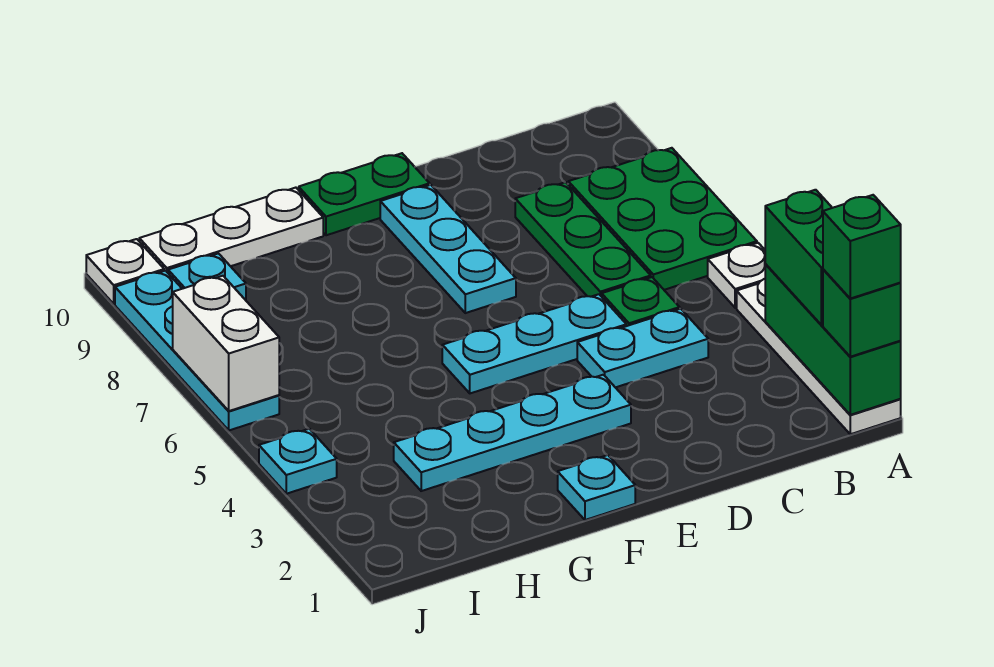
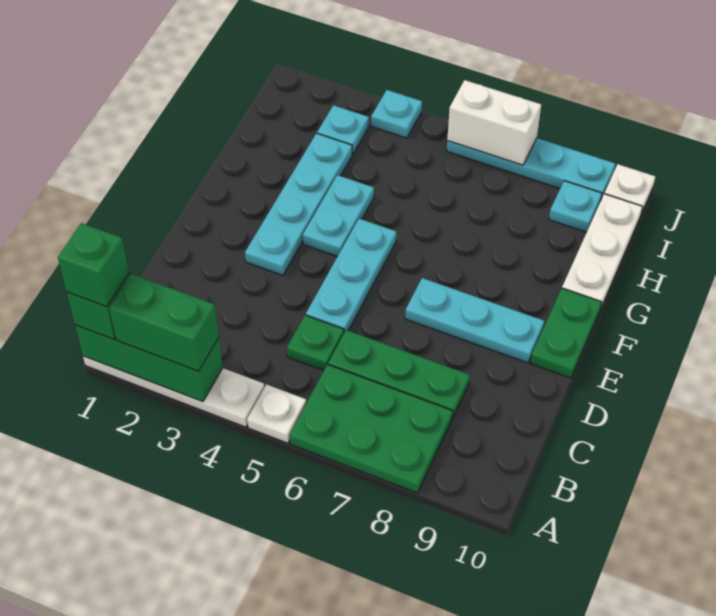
cyan 1x2 plate [577,309,708,388] -> cyan 1x2 plate moved to [303,175,374,256]
cyan 1x1 plate [558,455,635,520] -> cyan 1x1 plate moved to [317,105,369,154]

